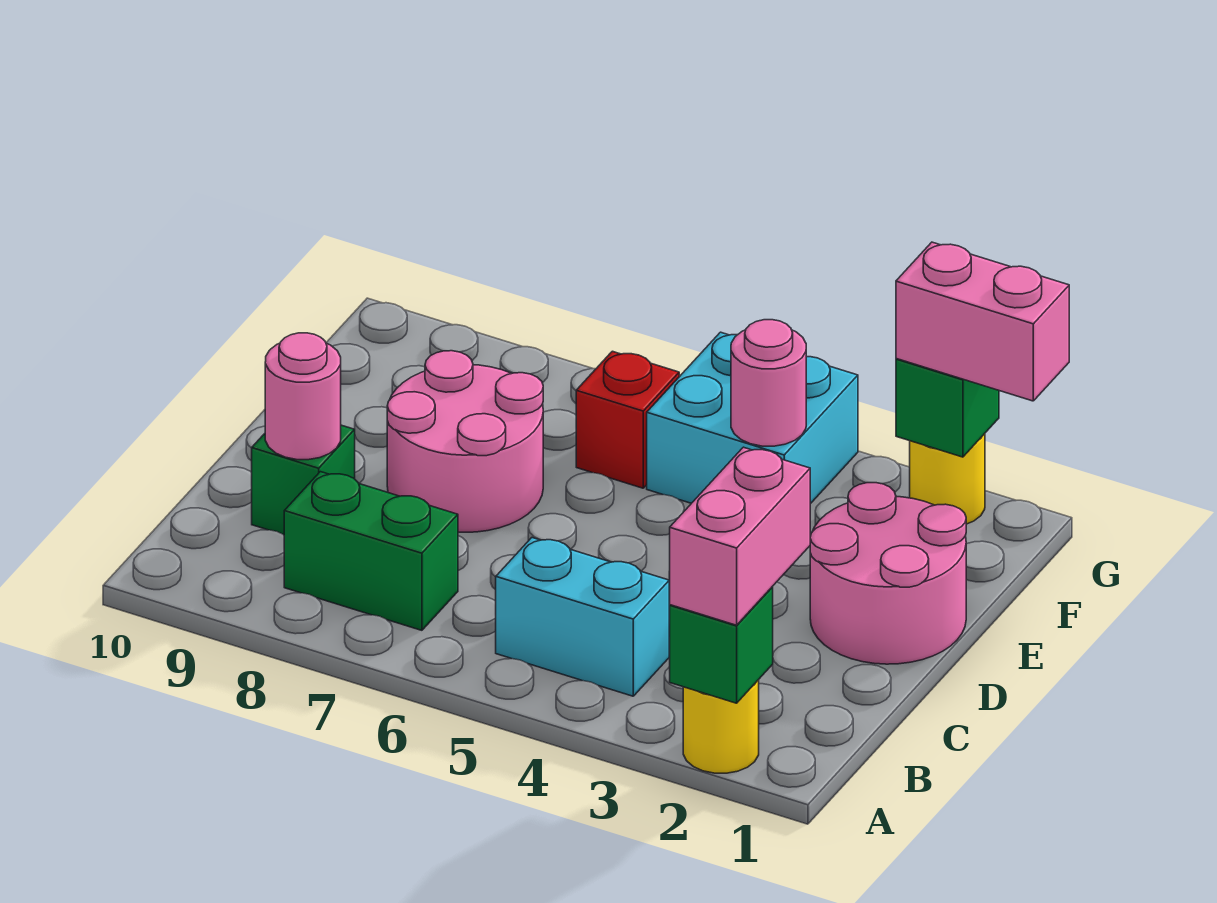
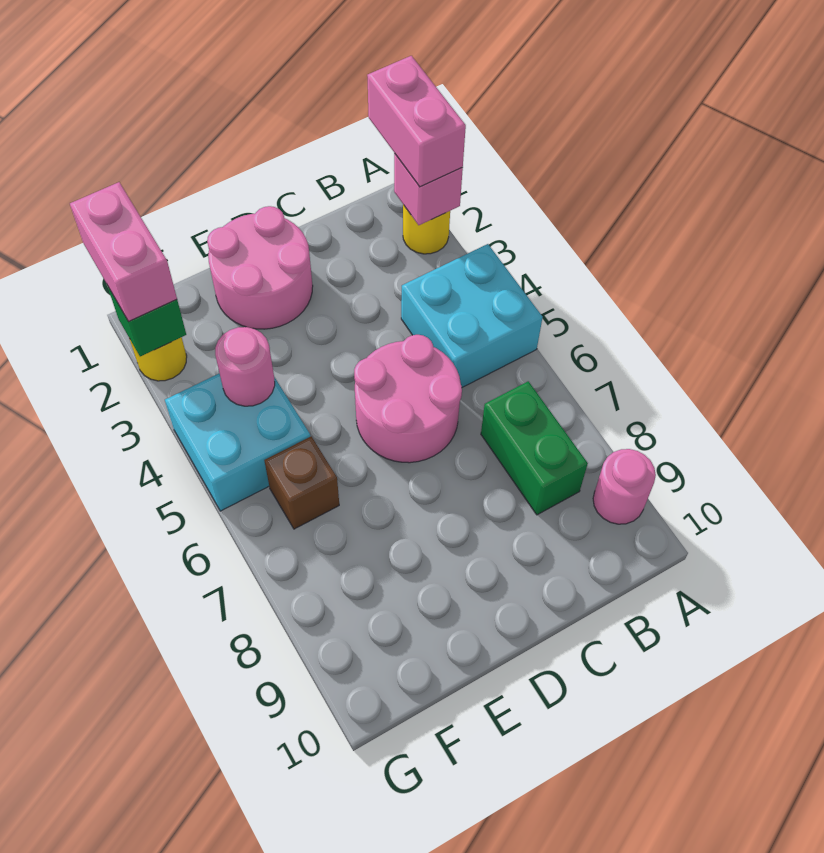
green 1x1 brick [669,587,773,703] -> pink 1x1 brick [394,153,463,225]
pink 1x2 brick [669,447,810,625] -> pink 1x2 brick turned to [367,56,466,187]
cyan 1x2 brick [496,538,669,696] -> cyan 2x2 brick [401,244,543,387]
green 1x1 brick [252,425,355,535] -> none
pink 1x1 round brick [265,333,341,460] -> pink 1x1 round brick moved to [593,449,656,524]
pink 2x2 round brick [387,351,543,532] -> pink 2x2 round brick moved to [354,335,462,463]
red 1x1 brick [576,351,679,488] -> brown 1x1 brick [264,436,339,529]

